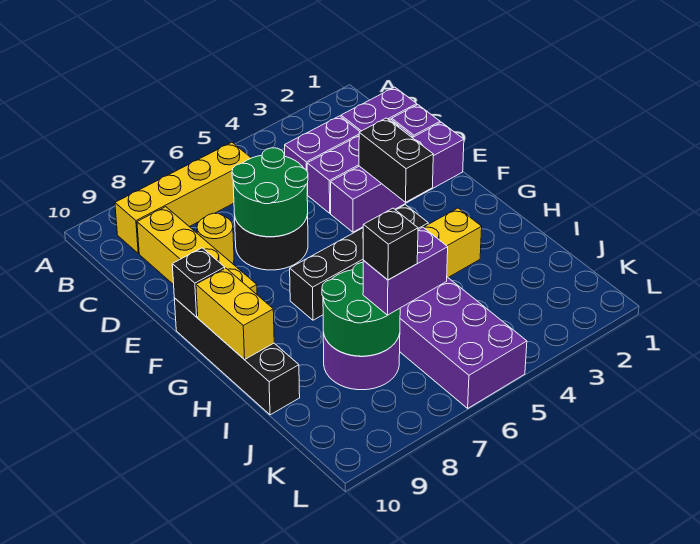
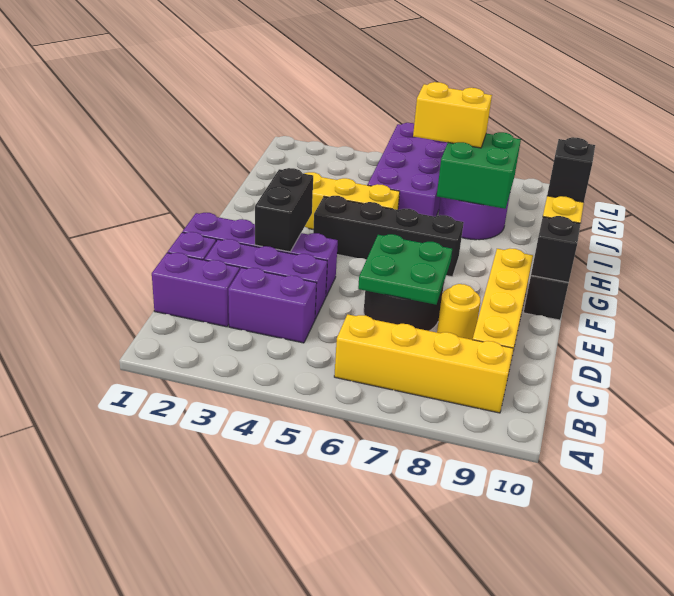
green 2x2 round brick [232,148,308,237] -> green 2x2 plate [358,234,452,304]
green 2x2 round brick [322,262,400,356] -> green 2x2 brick [437,132,521,209]
purple 1x2 brick [363,227,448,315] -> yellow 1x2 brick [413,82,492,148]
black 1x1 brick [363,208,418,280] -> black 1x1 brick moved to [547,137,595,202]

